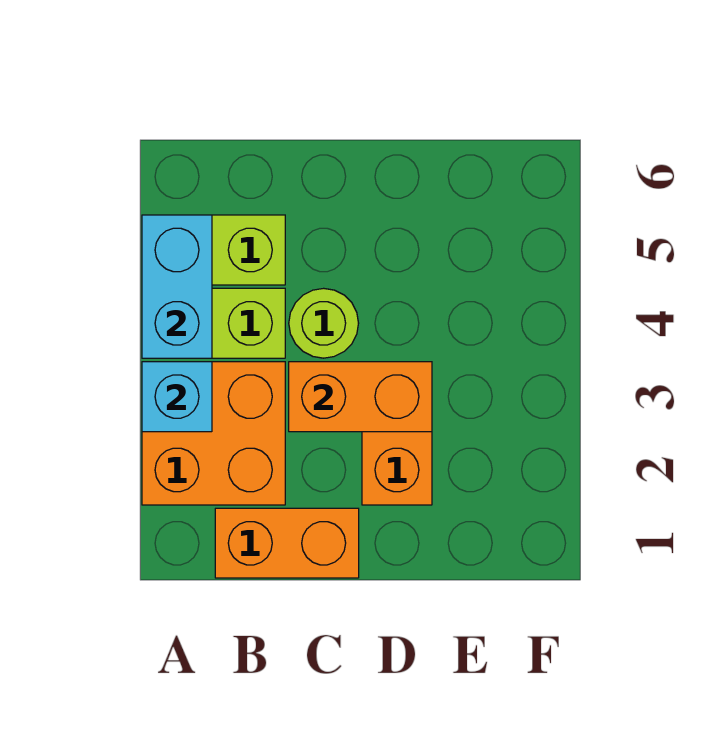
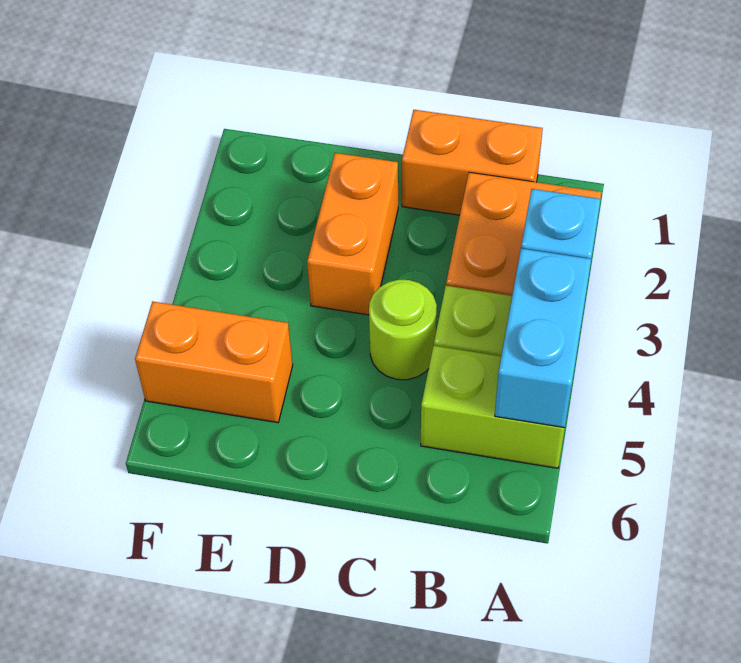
orange 1x2 brick [289,362,432,432] -> orange 1x2 brick moved to [135,301,293,423]

